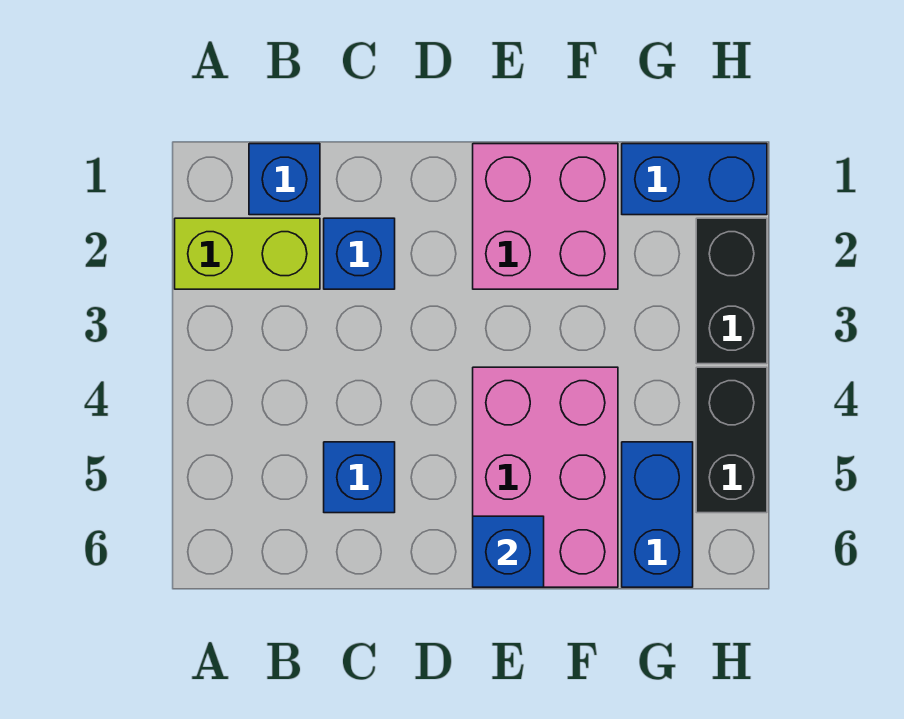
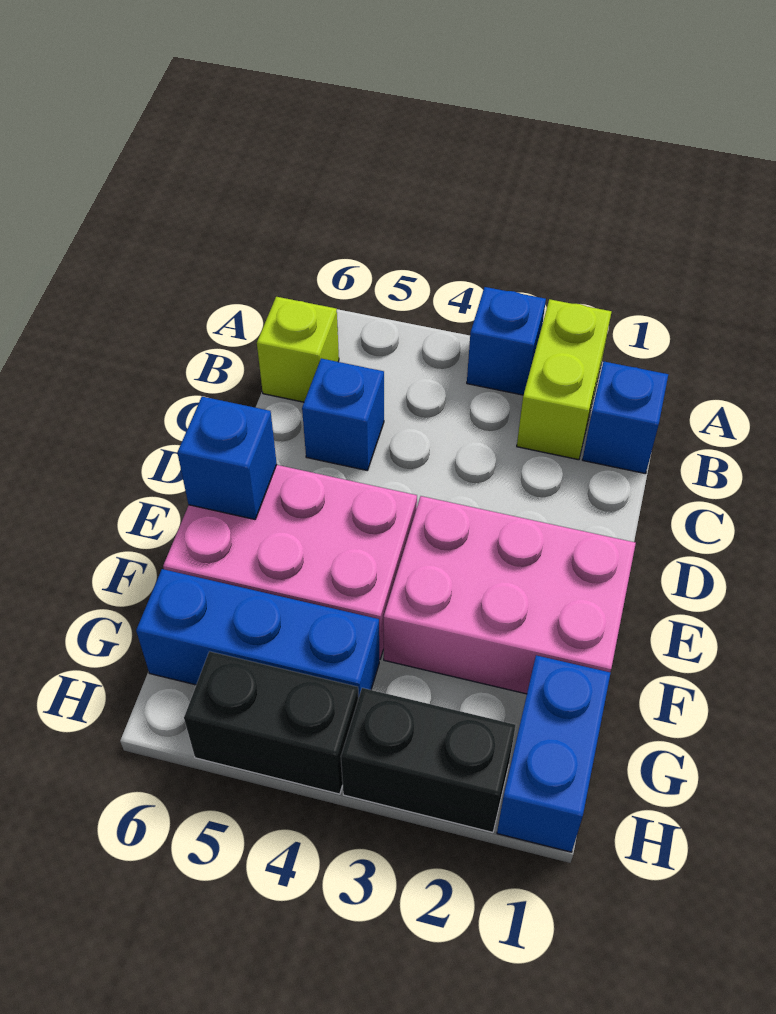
none -> lime 1x1 brick [257,297,339,402]
blue 1x1 brick [324,218,395,289] -> blue 1x1 brick moved to [467,287,546,395]
pink 2x2 brick [473,144,618,289] -> pink 2x3 brick [384,496,636,694]
blue 1x2 brick [622,442,693,587] -> blue 1x3 brick [136,569,379,697]

